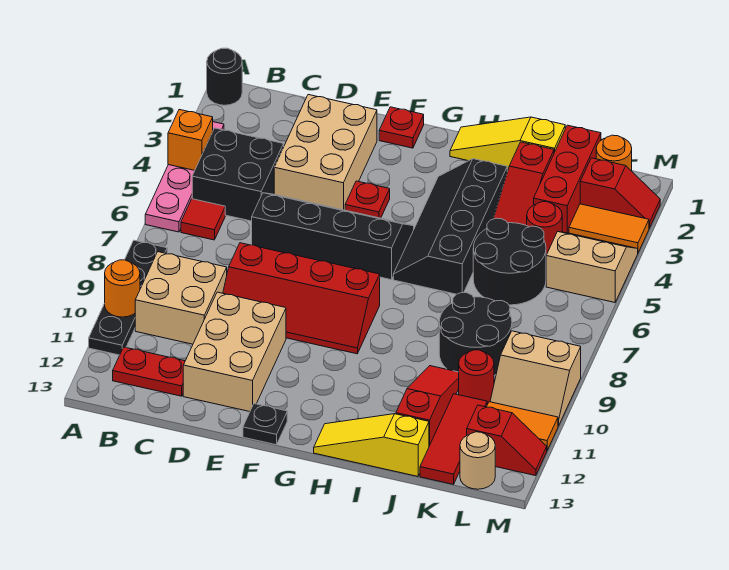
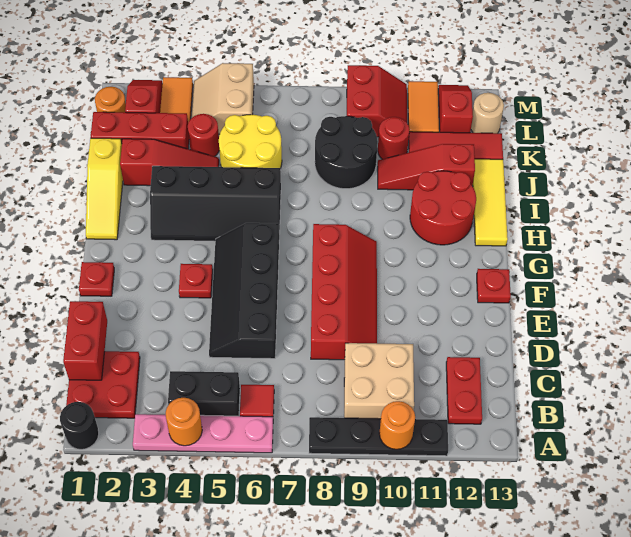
orange 1x1 brick [168,110,213,170] -> orange 1x1 round brick [166,398,202,446]
none -> red 2x2 plate [66,351,140,418]
black 2x2 brick [192,128,284,221] -> black 1x2 brick [168,371,240,416]
none -> red 1x2 brick [63,301,107,380]
tan 2x3 brick [274,95,377,210] -> none
tan 2x3 brick [183,292,286,412] -> none
black 1x1 plate [243,404,287,445] -> red 1x1 plate [477,269,511,303]
none -> red 2x2 round brick [410,171,476,245]
yellow 1x3 slope [314,414,429,476] -> yellow 1x3 tile [473,159,508,246]
black 2x2 round brick [473,218,546,305] -> yellow 2x2 round brick [219,115,282,168]
tan 2x2 slope [490,331,581,426] -> red 2x2 slope [347,65,407,137]

